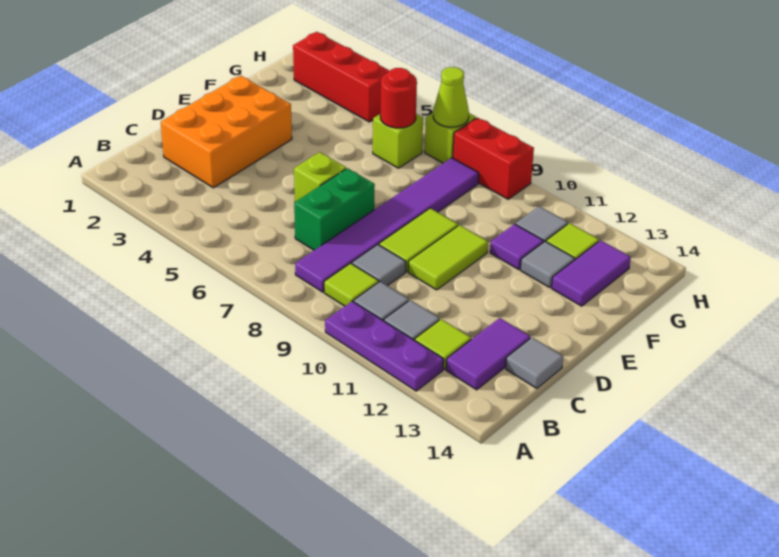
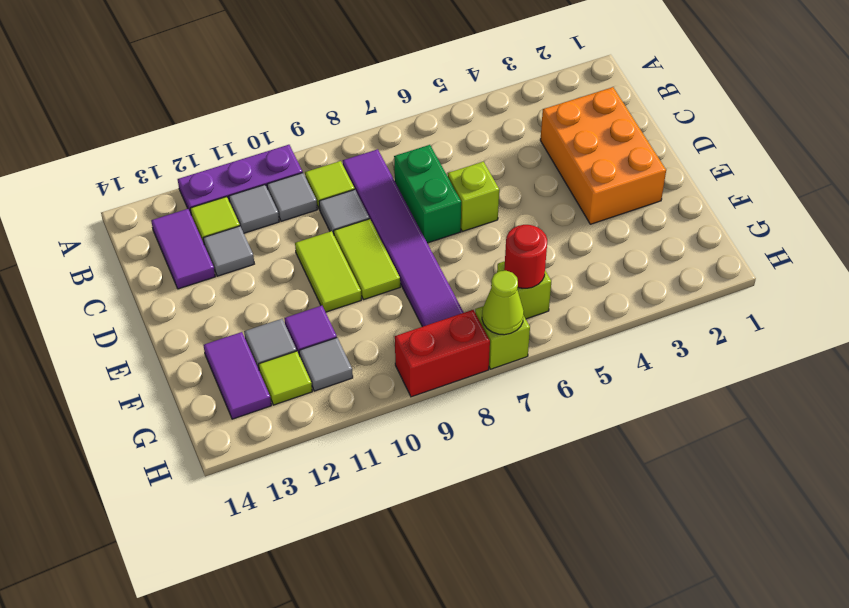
grey 1x1 tile [506,338,563,388] -> grey 1x1 tile moved to [203,226,254,276]
red 1x3 brick [293,32,389,122] -> none

